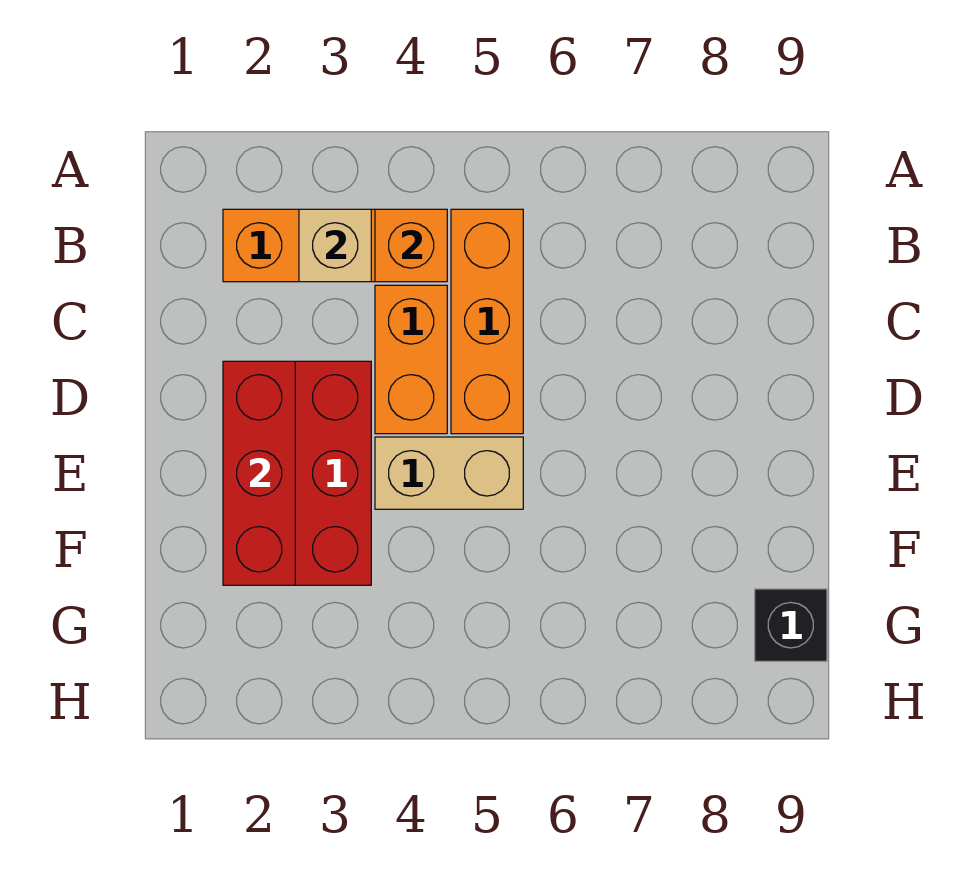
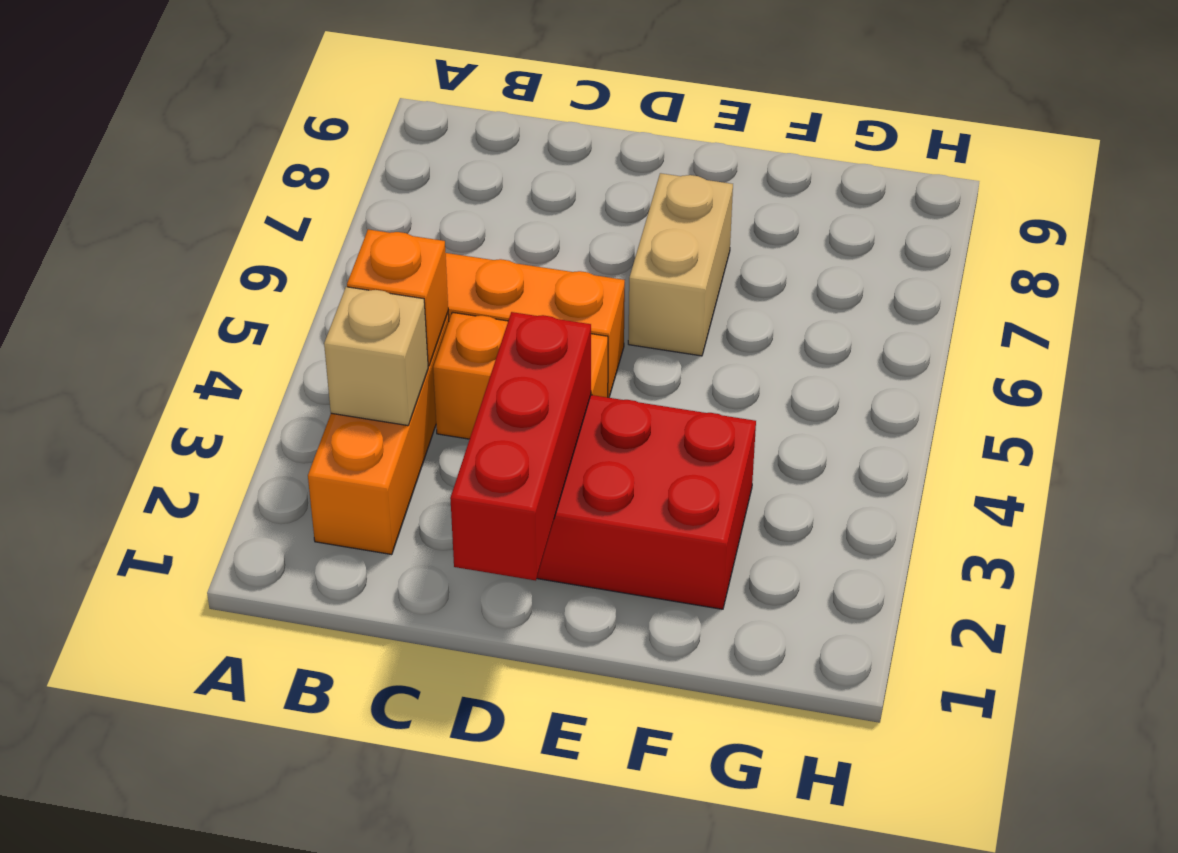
red 1x3 brick [223,361,295,585] -> red 1x3 brick turned to [450,312,591,581]
tan 1x2 brick [375,437,523,509] -> tan 1x2 brick moved to [628,173,733,356]
black 1x1 brick [755,589,827,661] -> none

